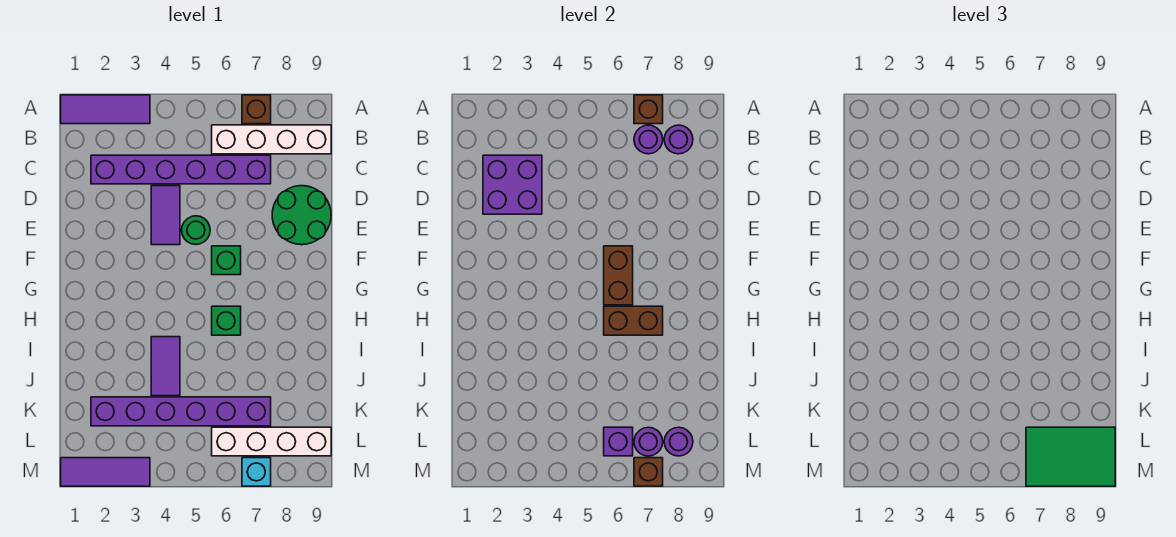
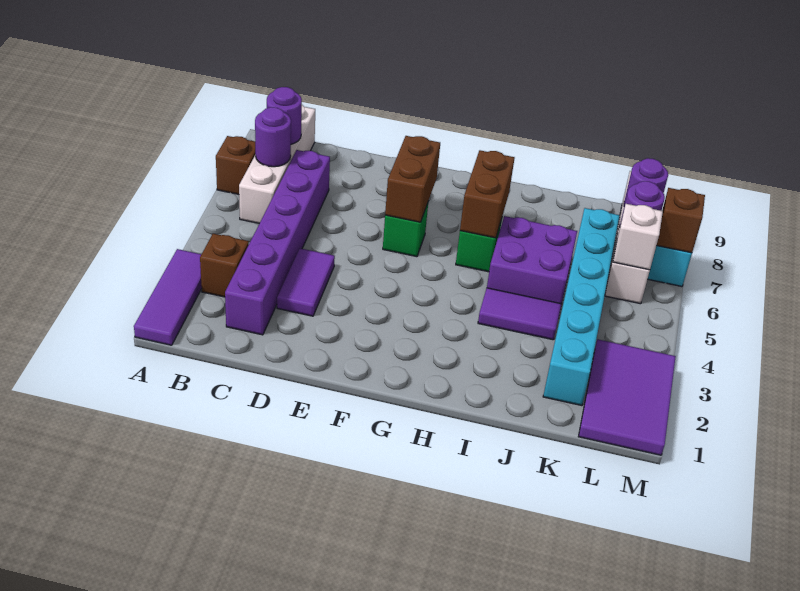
brown 1x1 brick [634,95,663,124] -> brown 1x1 brick moved to [200,234,249,297]
purple 2x2 brick [483,155,542,214] -> purple 2x2 brick moved to [487,216,577,304]
purple 1x2 tile [151,186,180,245] -> purple 1x2 tile turned to [277,248,335,316]
green 2x2 round brick [272,186,331,245] -> none
green 1x1 round brick [182,216,210,245] -> none
brown 1x2 brick [604,246,633,305] -> brown 1x2 brick turned to [385,136,440,222]
purple 1x6 brick [91,397,271,426] -> cyan 1x6 brick [543,208,620,406]
purple 1x1 brick [604,427,633,456] -> white 1x1 brick [613,204,663,270]
green 2x3 tile [1026,427,1115,486] -> none
purple 1x3 tile [61,458,150,486] -> purple 2x3 tile [578,339,676,455]

